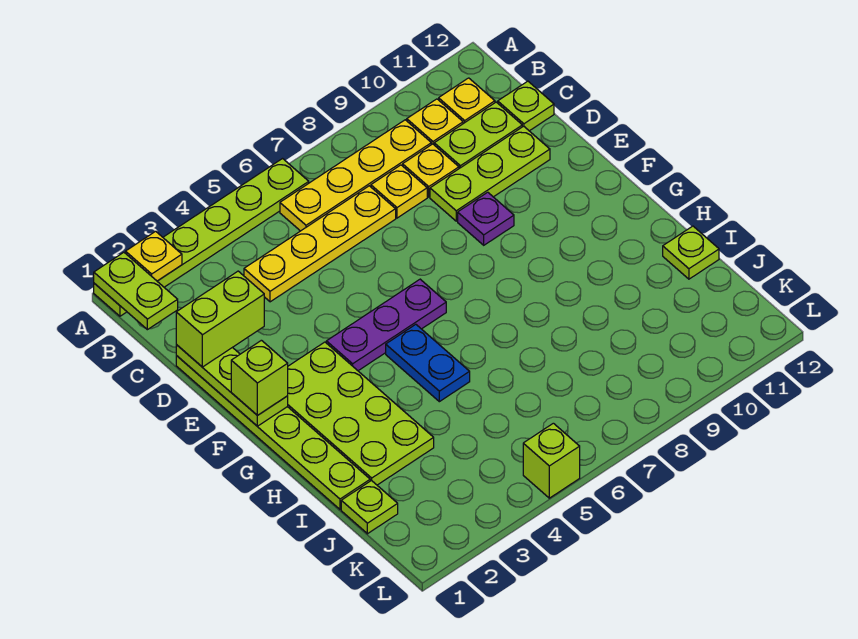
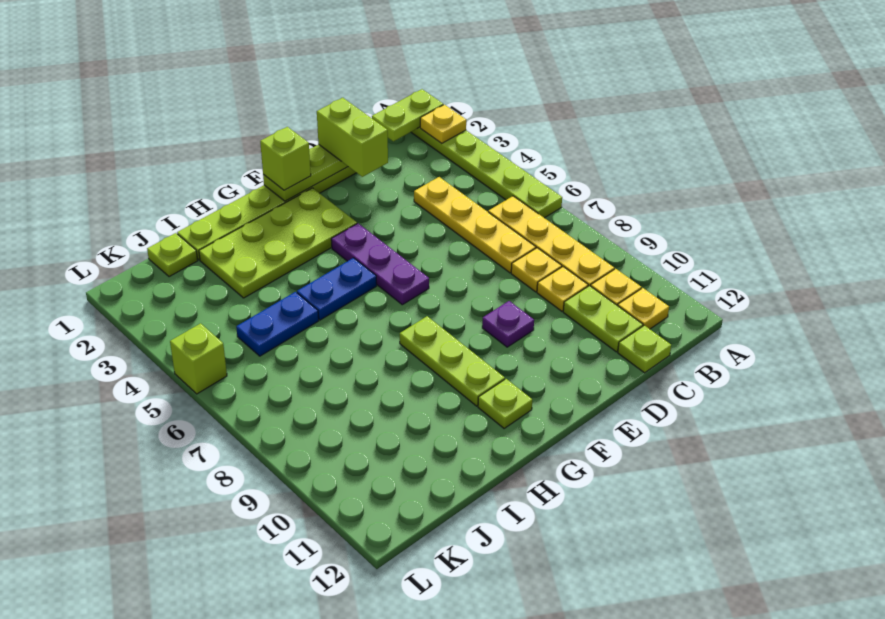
lime 1x3 plate [430,126,550,221] -> lime 1x3 plate moved to [400,316,505,406]
none -> blue 1x2 plate [236,292,319,356]
lime 1x1 plate [663,226,719,279] -> lime 1x1 plate moved to [478,379,532,429]

